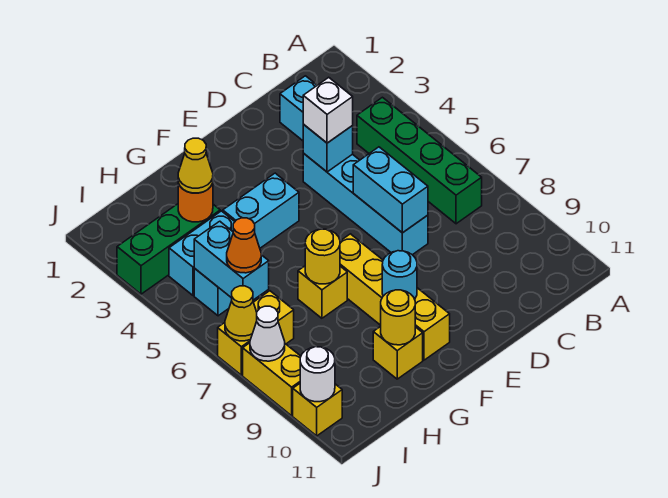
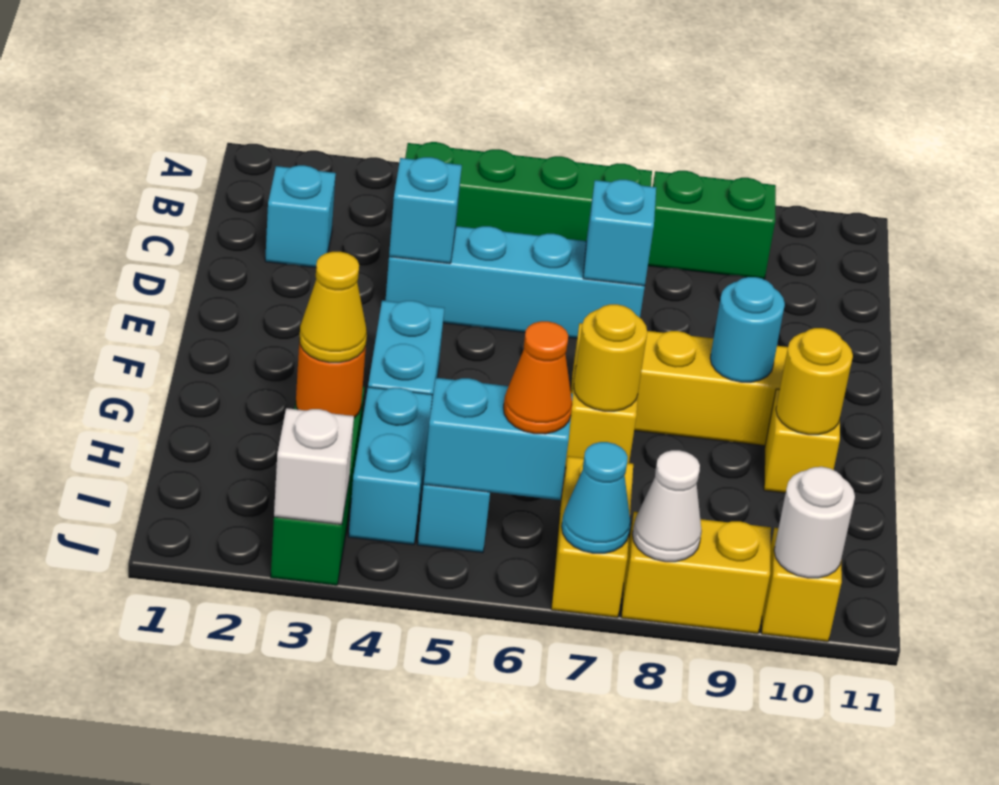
none -> green 1x2 brick [648,171,776,279]
white 1x1 brick [303,77,353,143] -> white 1x1 brick moved to [274,408,354,525]
cyan 1x2 brick [353,147,428,233] -> cyan 1x1 brick [583,180,656,286]
yellow 1x1 cone [225,286,257,341] -> cyan 1x1 cone [562,442,631,553]

